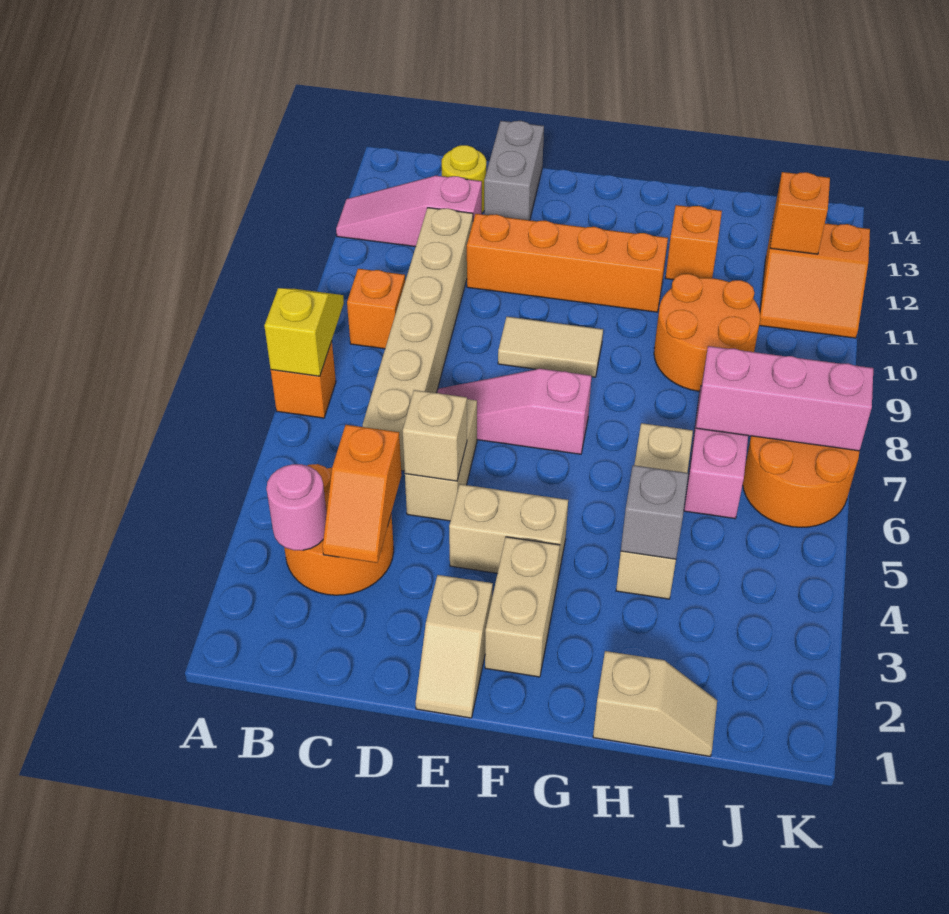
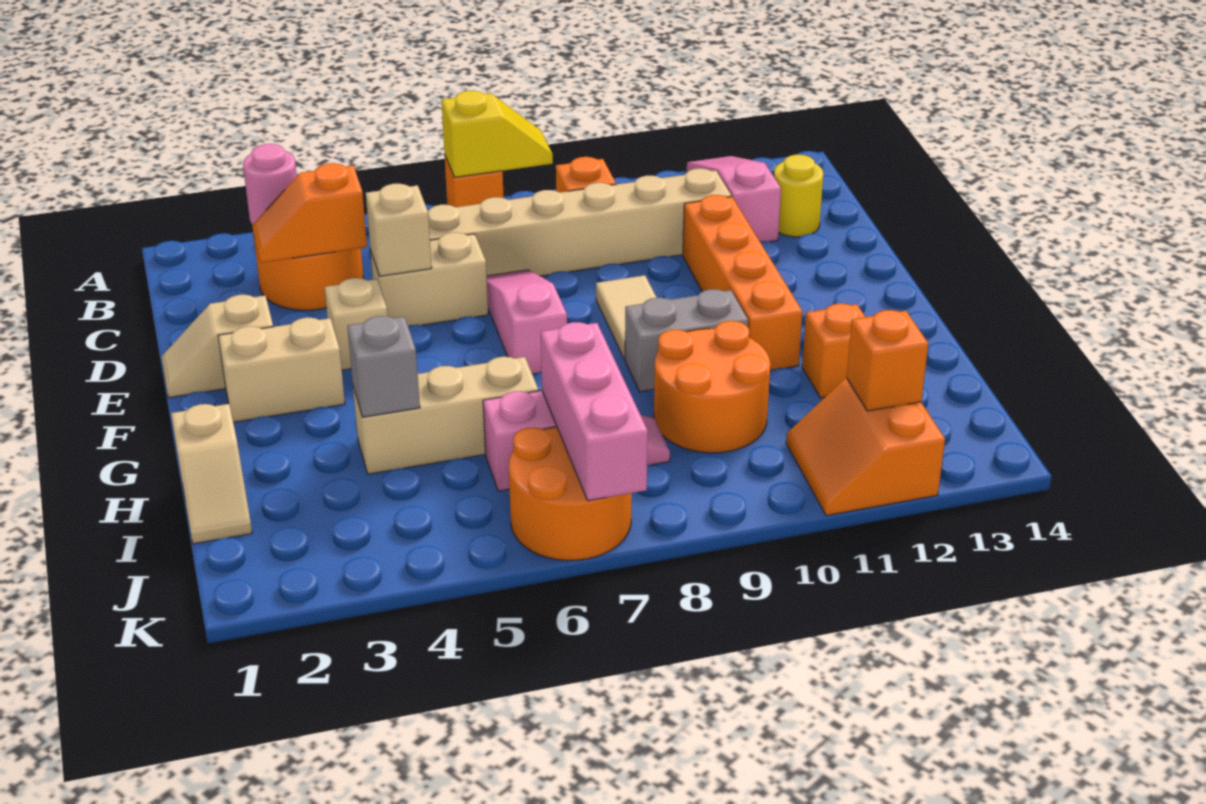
grey 1x2 brick [484,121,544,220] -> grey 1x2 brick moved to [625,289,748,392]
tan 1x2 brick [449,484,568,582] -> tan 1x1 brick [325,278,388,370]

